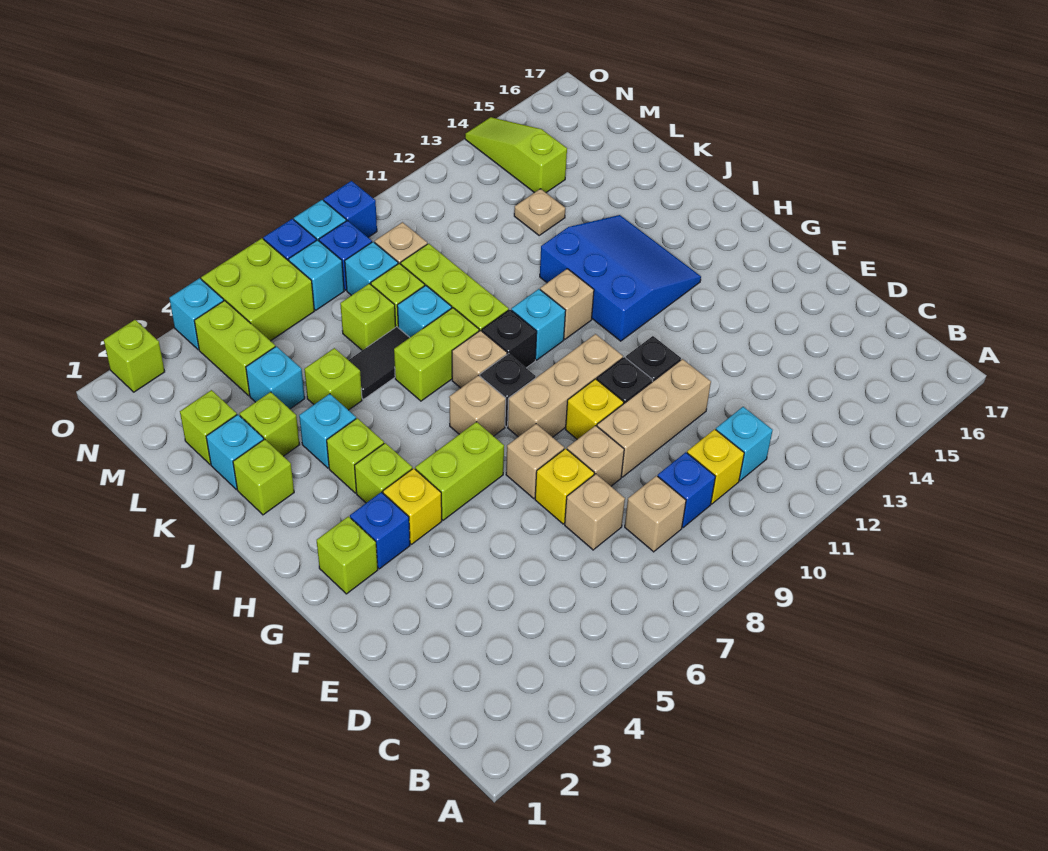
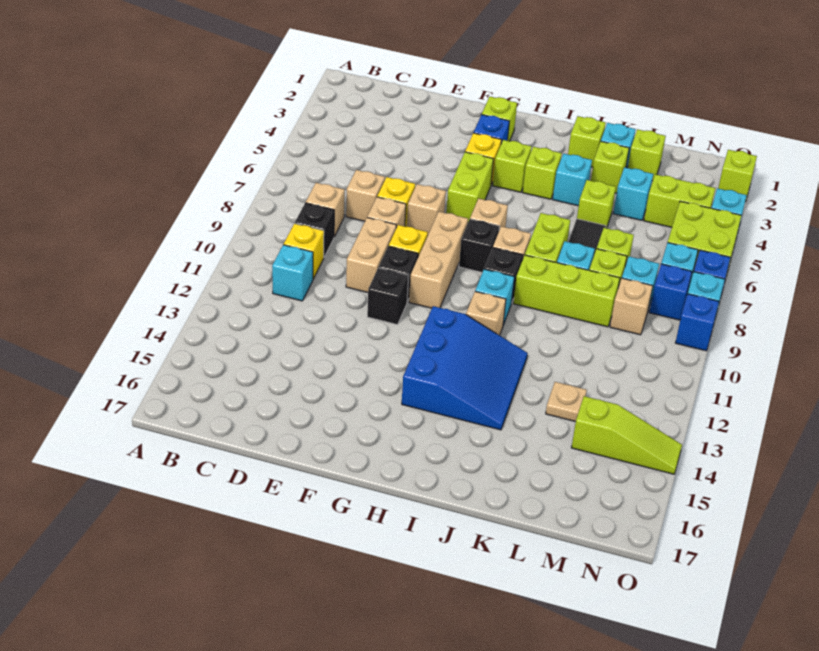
blue 1x1 brick [658,452,715,528] -> black 1x1 brick [295,203,334,257]
tan 1x3 brick [597,359,711,477] -> tan 1x2 brick [346,218,396,292]
blue 3x3 slope [540,215,701,341] -> blue 3x3 slope turned to [402,306,527,430]

